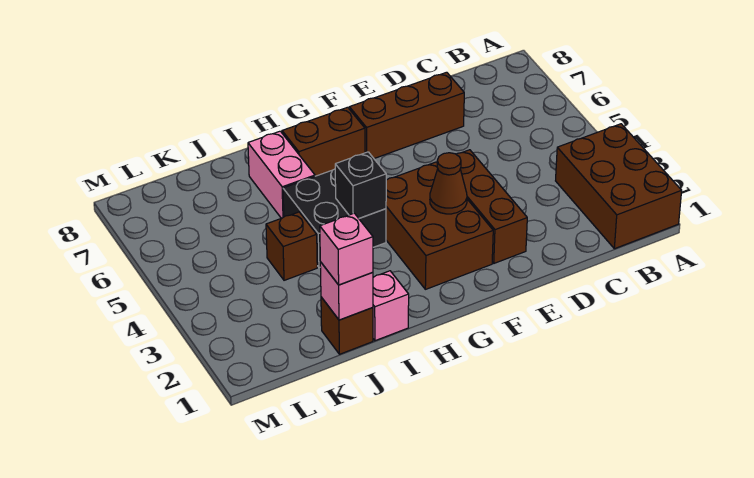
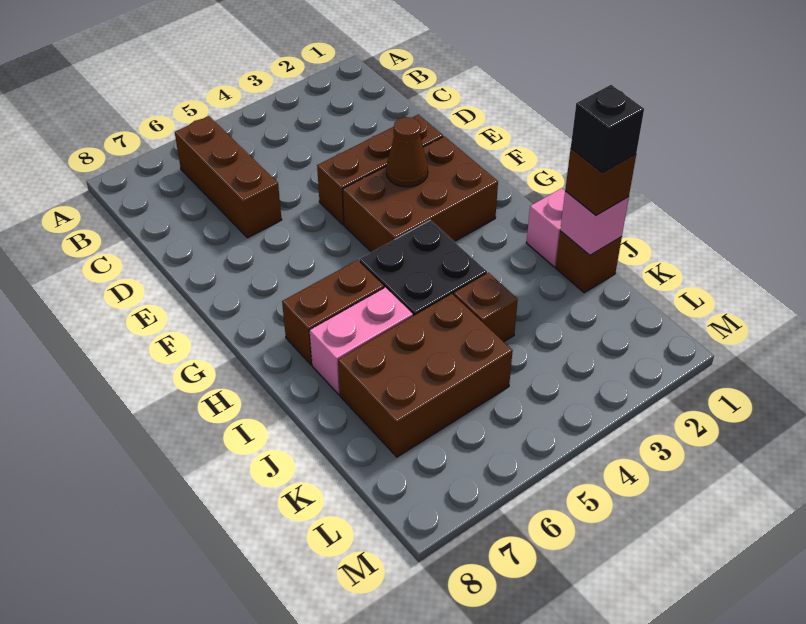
brown 2x3 brick [556,124,682,249] -> brown 2x3 brick moved to [338,294,513,457]
brown 1x3 brick [349,72,464,158] -> brown 1x3 brick moved to [175,116,282,238]
brown 1x2 brick [282,107,365,176] -> brown 1x2 brick turned to [282,260,384,365]
black 1x1 brick [335,152,386,218] -> black 1x1 brick moved to [571,85,644,173]
pink 1x1 brick [320,213,373,285] -> brown 1x1 brick [565,149,636,215]

